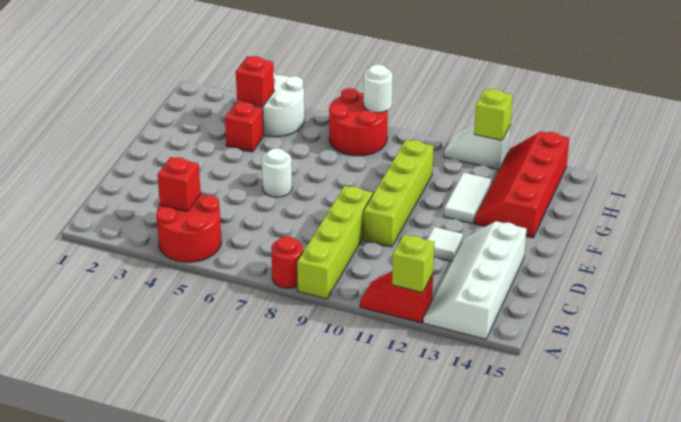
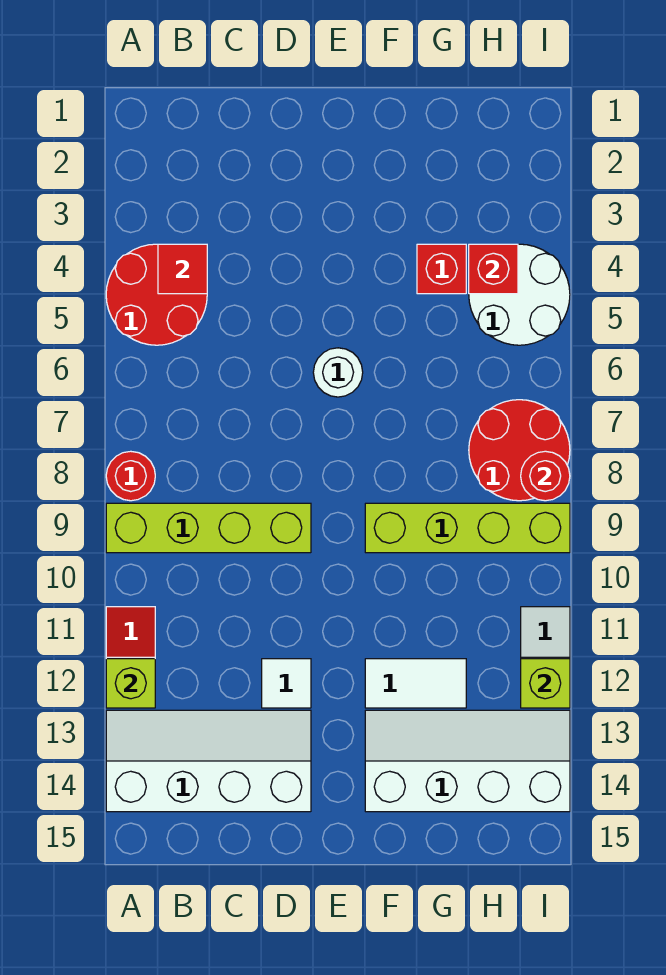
red 1x1 brick [157,157,201,211] -> red 1x1 tile [158,244,207,294]
lime 1x4 brick [363,140,433,247] -> lime 1x4 brick moved to [365,503,570,553]
red 2x4 slope [474,131,569,238] -> white 2x4 slope [365,710,570,812]
white 1x1 round brick [363,64,393,113] -> red 1x1 round brick [521,451,570,501]

